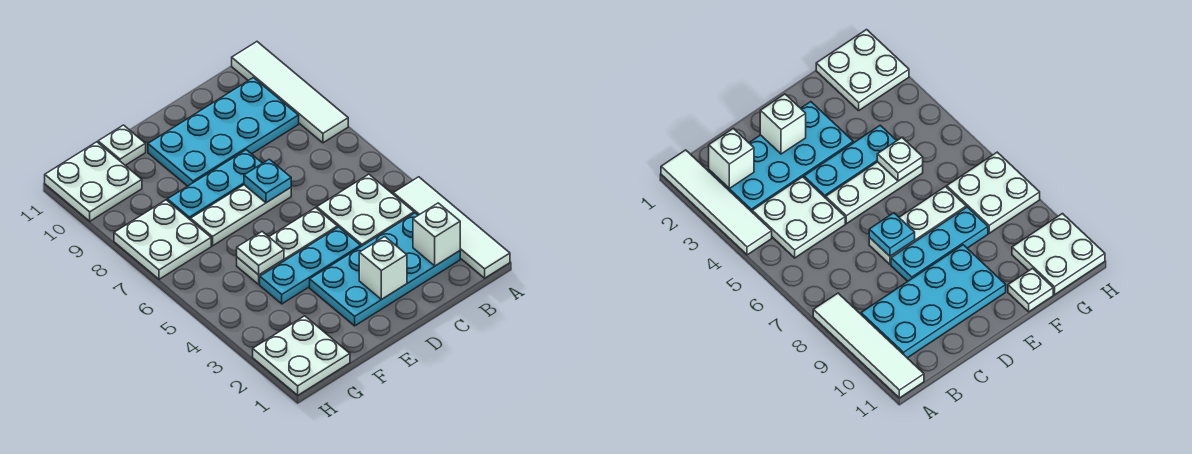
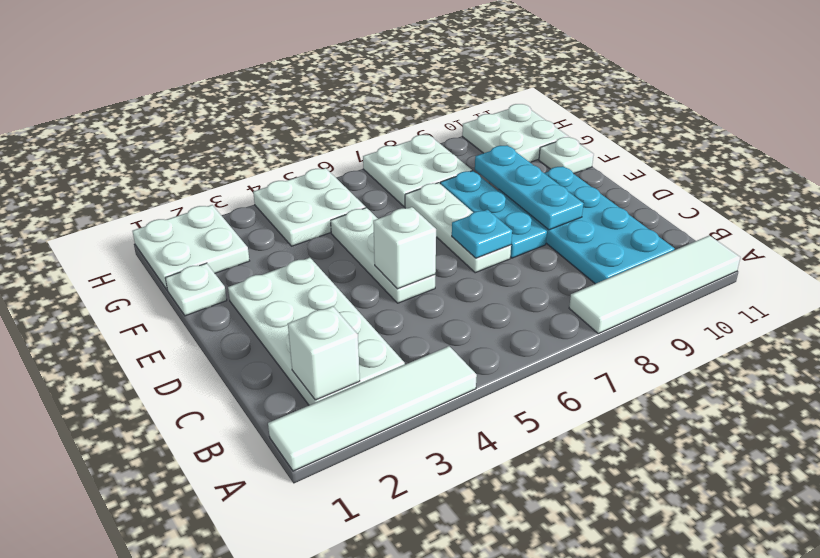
cyan 2x4 plate [310,213,460,326] -> white 2x4 plate [228,258,405,405]
white 2x2 plate [317,174,414,246] -> white 2x2 plate moved to [253,168,366,246]
white 1x1 brick [359,237,407,299] -> white 1x1 brick moved to [373,207,436,289]
cyan 1x3 plate [260,227,361,304] -> cyan 1x3 plate moved to [475,145,584,230]
white 1x1 plate [237,232,284,275] -> white 1x1 plate moved to [165,263,227,316]

